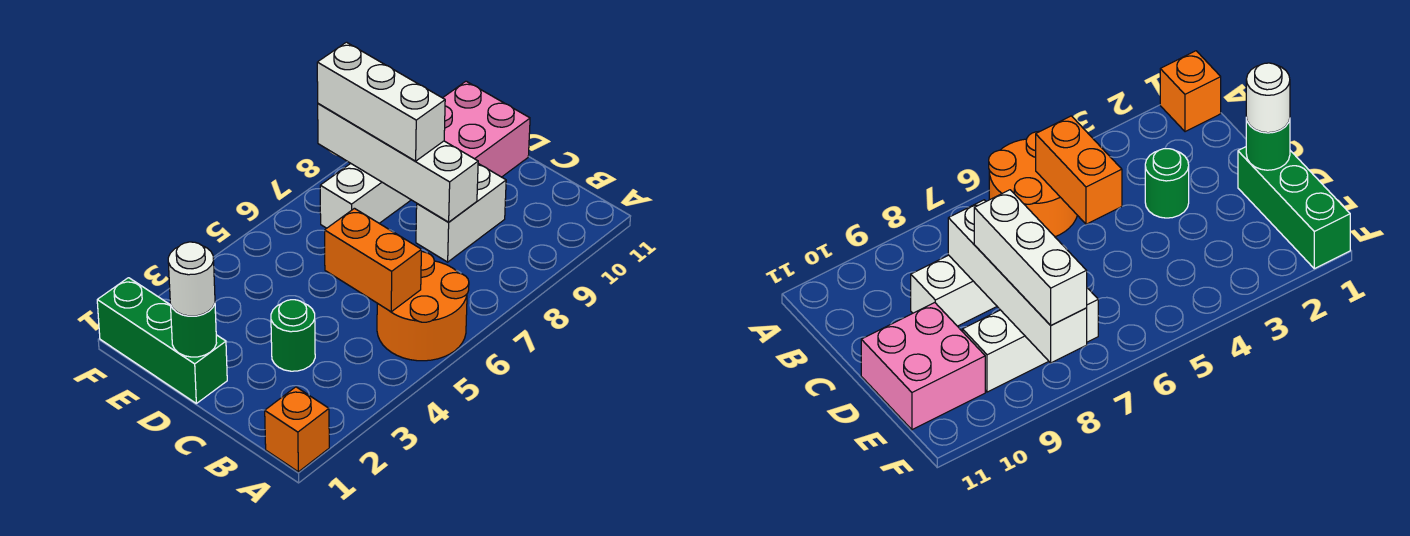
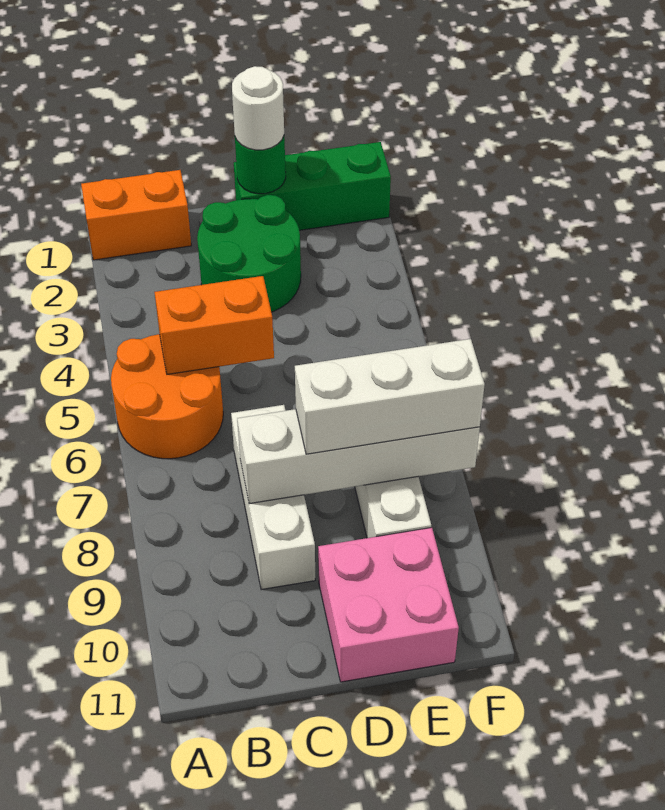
orange 1x1 brick [265,387,329,472] -> orange 1x2 brick [81,170,191,260]
green 1x1 round brick [271,300,315,371] -> green 2x2 round brick [197,195,301,312]
white 1x2 brick [416,164,506,262] -> white 1x3 brick [231,405,315,590]

